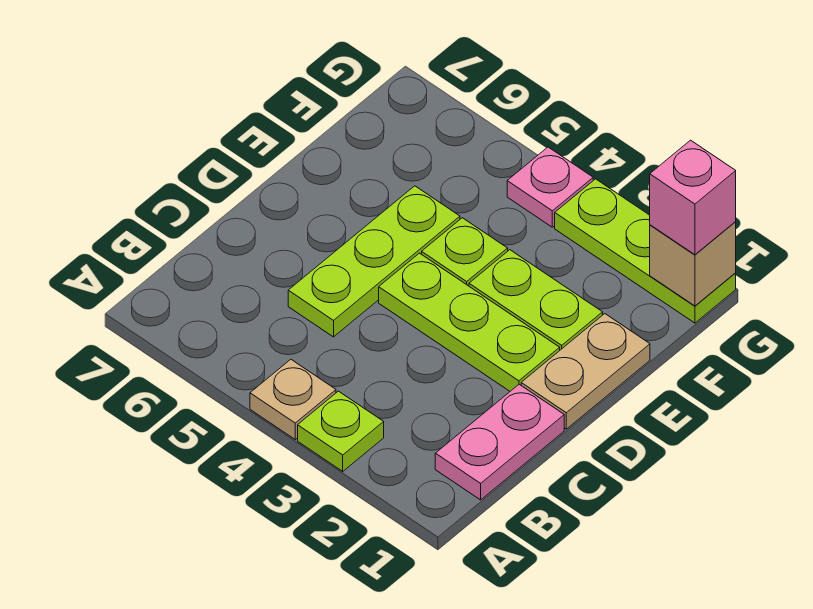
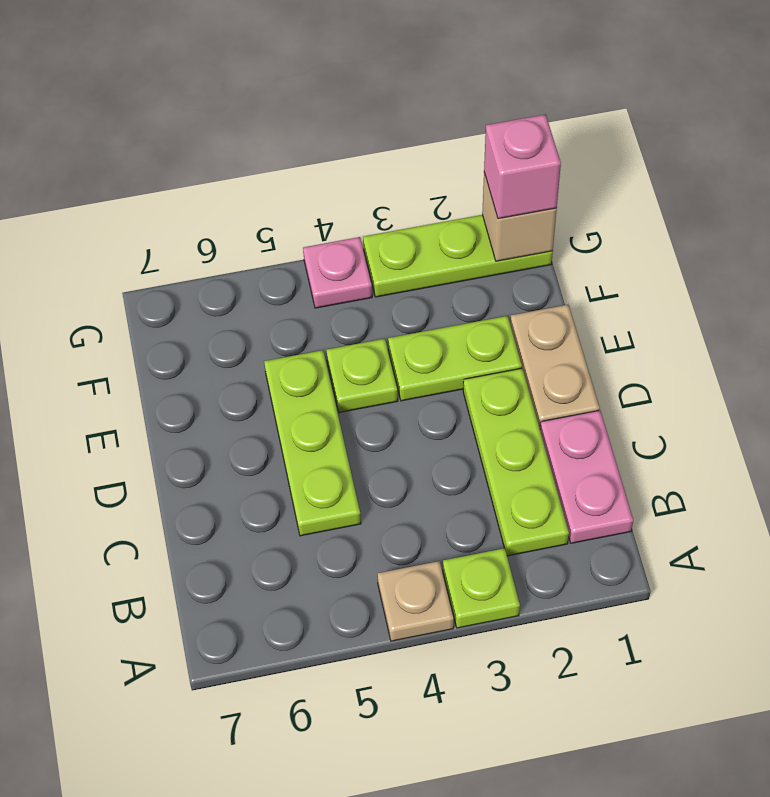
lime 1x3 plate [379,253,560,391] -> lime 1x3 plate turned to [463,368,569,556]

